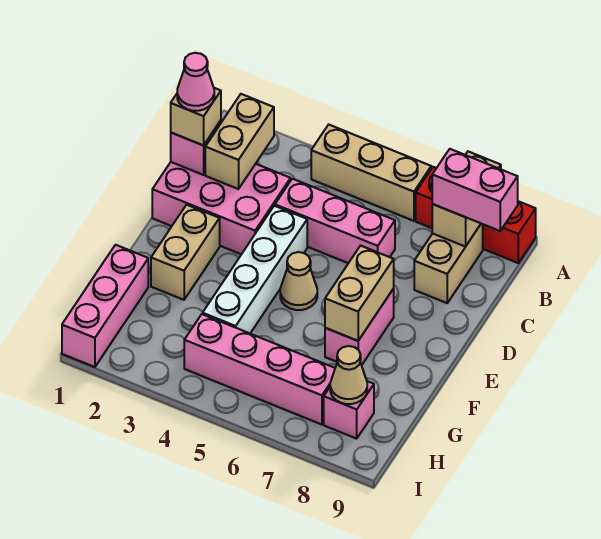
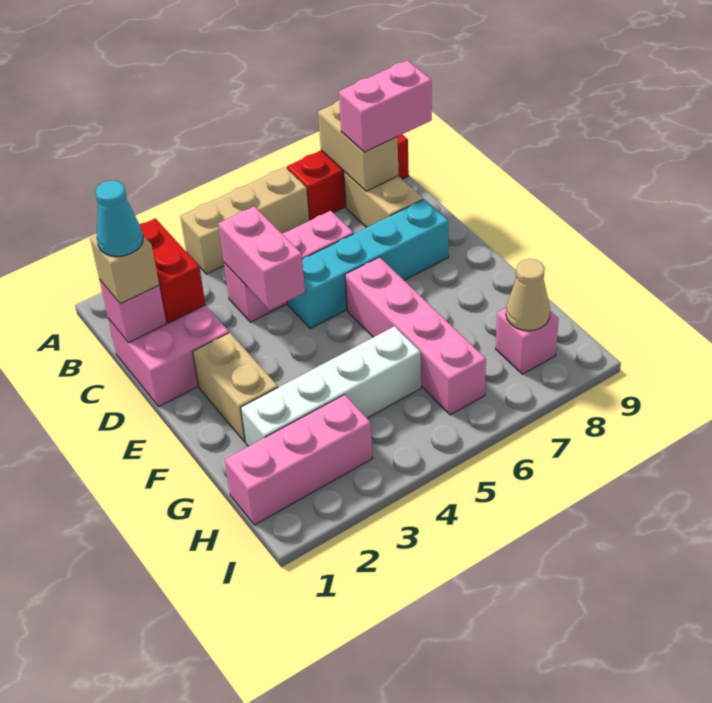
tan 1x2 brick [205,94,274,189] -> red 1x2 brick [139,218,205,323]
pink 2x3 brick [152,162,291,254] -> pink 2x2 brick [108,305,229,407]
pink 1x1 cone [177,53,214,111] -> cyan 1x1 cone [95,181,143,256]
white 1x4 brick [203,206,307,333] -> white 1x4 brick turned to [241,326,421,446]
none -> cyan 1x4 brick [287,199,448,328]
tan 1x1 cone [280,252,317,310] -> none
pink 1x2 brick [325,289,394,365] -> pink 1x2 brick moved to [218,206,305,310]
tan 1x2 brick [325,246,394,341] -> none
pink 1x3 brick [62,245,148,367] -> pink 1x3 brick turned to [225,395,373,525]
pink 1x4 brick [184,314,335,425] -> pink 1x4 brick turned to [345,257,486,415]

